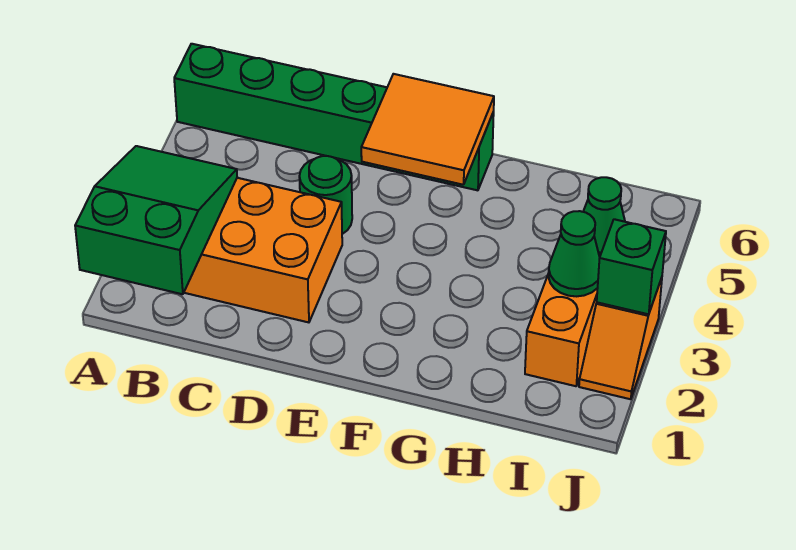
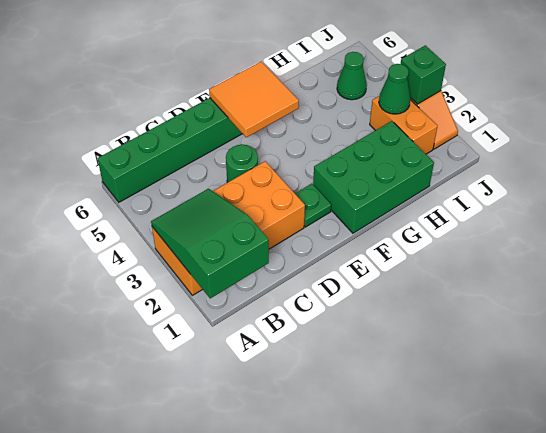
none -> green 1x1 plate [295,184,331,227]
none -> green 2x3 brick [313,121,434,233]

